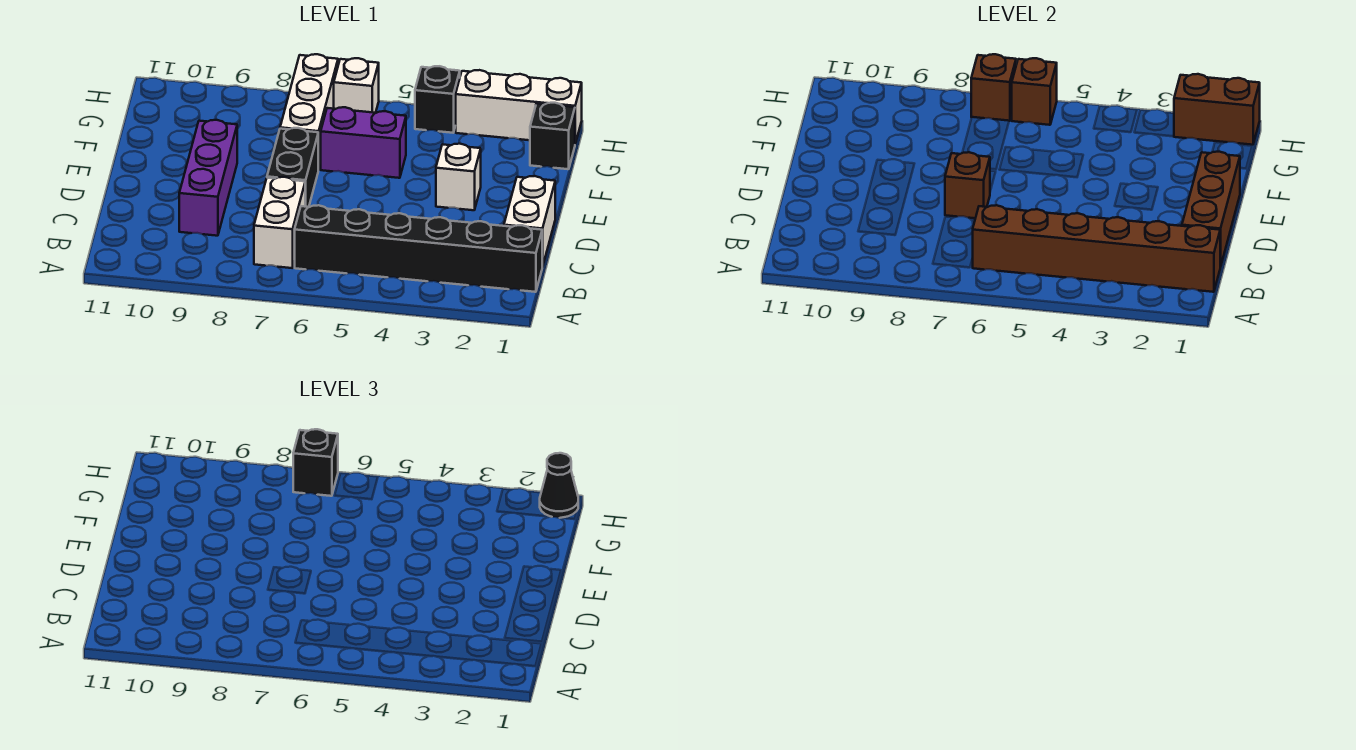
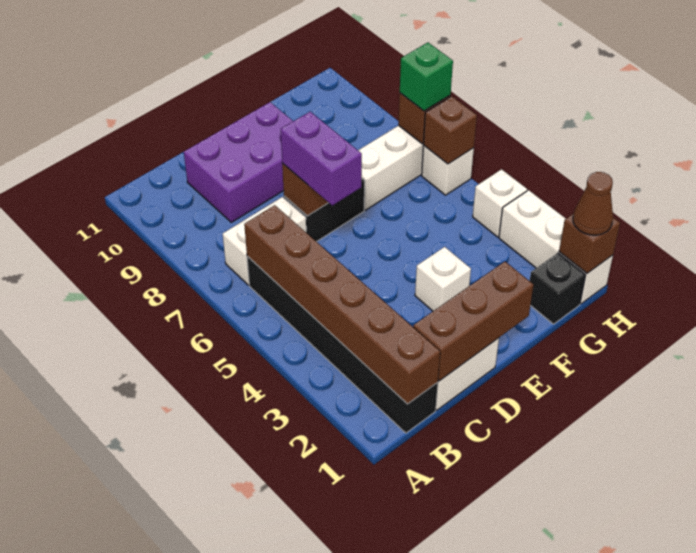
purple 1x3 brick [179,120,237,236] -> purple 2x3 brick [184,102,293,222]
purple 1x2 brick [321,107,406,178] -> purple 1x2 brick moved to [280,112,362,205]
brown 1x2 brick [1174,74,1260,145] -> brown 1x1 brick [559,213,620,273]
black 1x1 cone [540,453,578,518] -> brown 1x1 cone [573,172,613,235]
black 1x1 brick [415,66,460,133] -> white 1x1 brick [473,169,527,237]
black 1x1 brick [293,429,338,496] -> green 1x1 brick [400,43,453,111]

